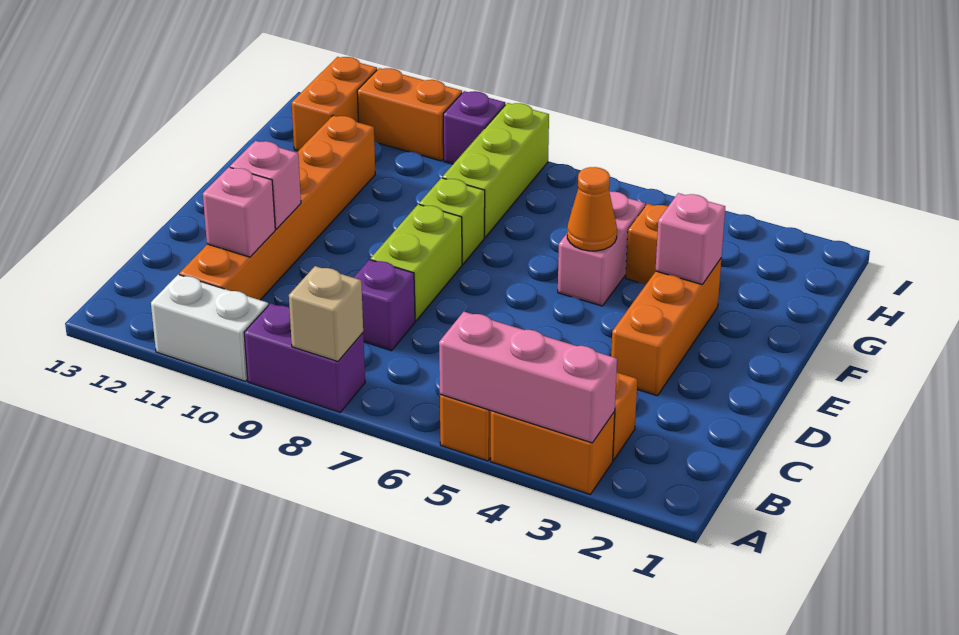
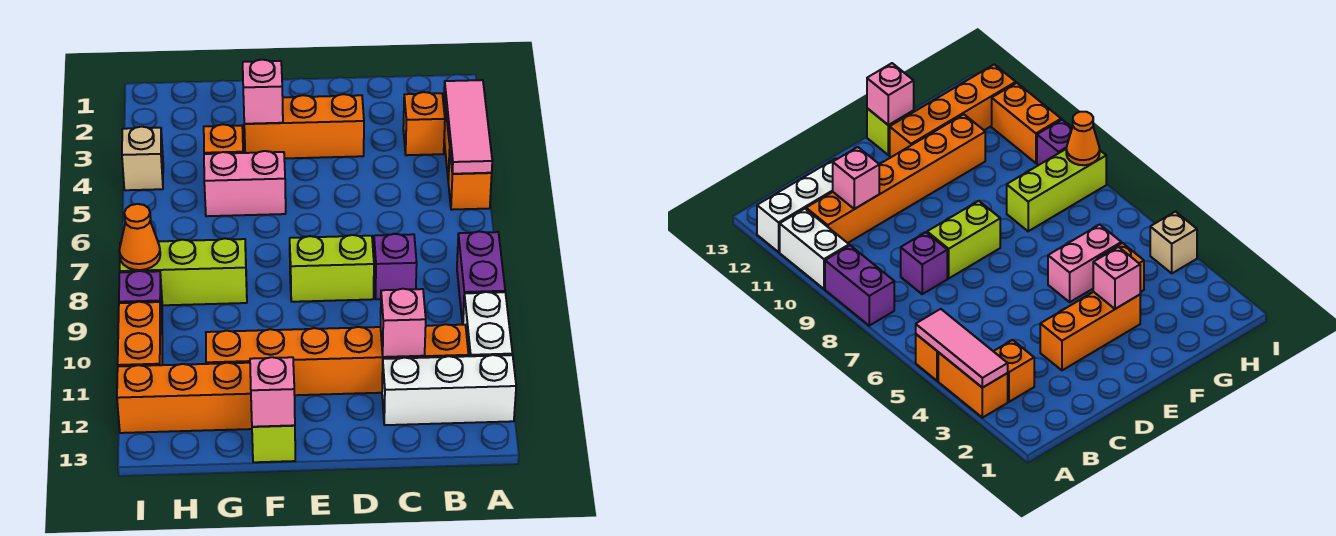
pink 1x3 brick [439,312,617,443] -> pink 1x3 tile [444,80,492,174]
tan 1x1 brick [289,266,363,362] -> tan 1x1 brick moved to [122,127,163,190]
none -> white 1x3 brick [382,355,516,425]
pink 1x1 brick [230,141,301,229] -> pink 1x1 brick moved to [250,357,295,427]
orange 1x1 cone [567,167,617,251] -> orange 1x1 cone moved to [119,204,160,270]
lime 1x1 brick [419,178,485,264] -> lime 1x1 brick moved to [252,425,295,462]
orange 1x2 brick [292,57,377,151] -> orange 1x4 brick [117,363,252,433]

